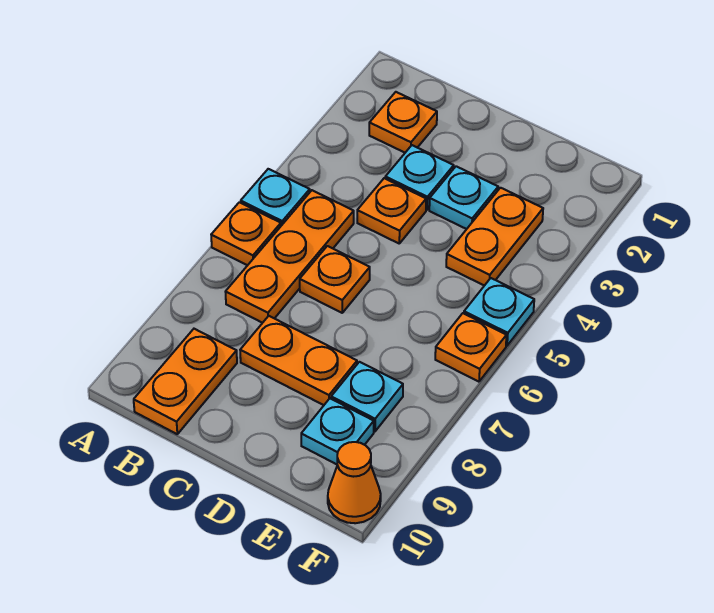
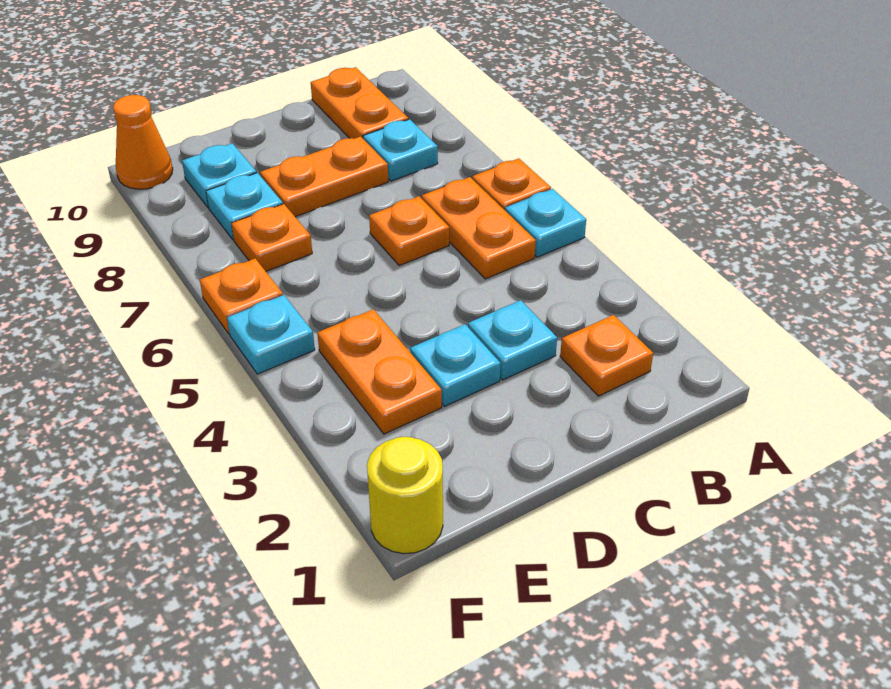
orange 1x3 plate [226,190,354,323] -> orange 1x2 plate [422,177,536,279]
none -> cyan 1x1 plate [363,119,438,181]
orange 1x1 plate [357,178,426,243] -> orange 1x1 plate moved to [231,204,312,271]
none -> yellow 1x1 round brick [367,437,443,554]

